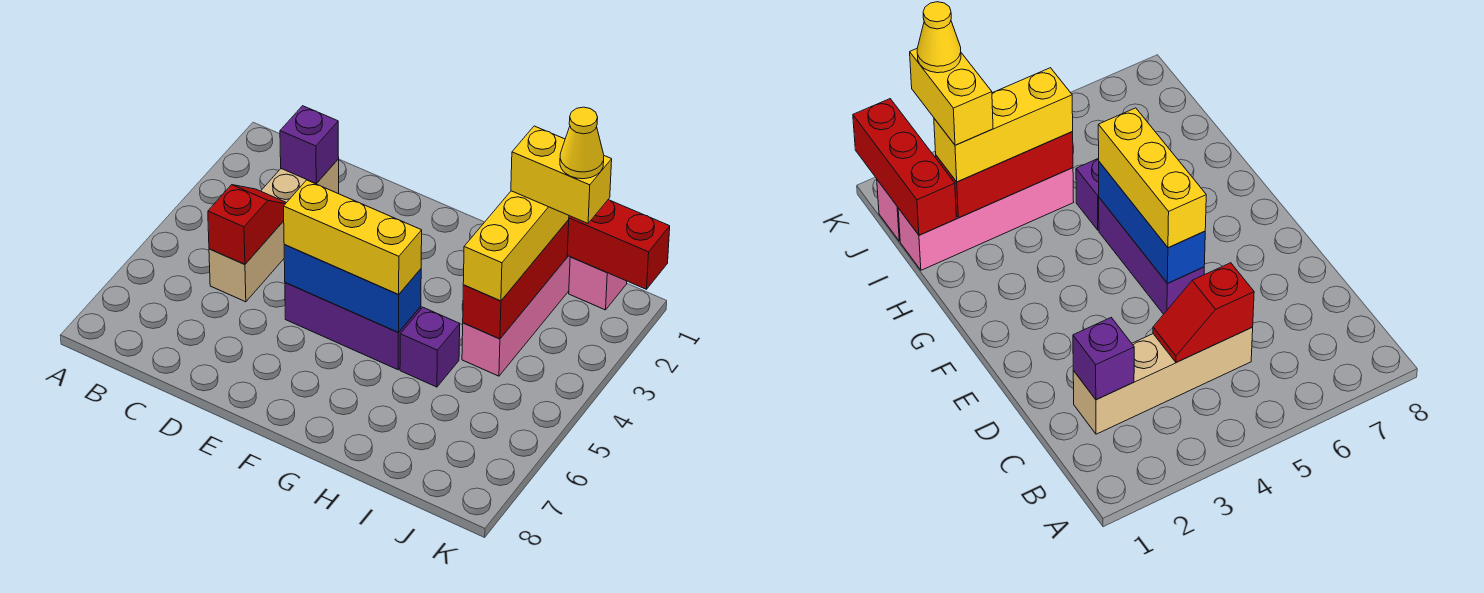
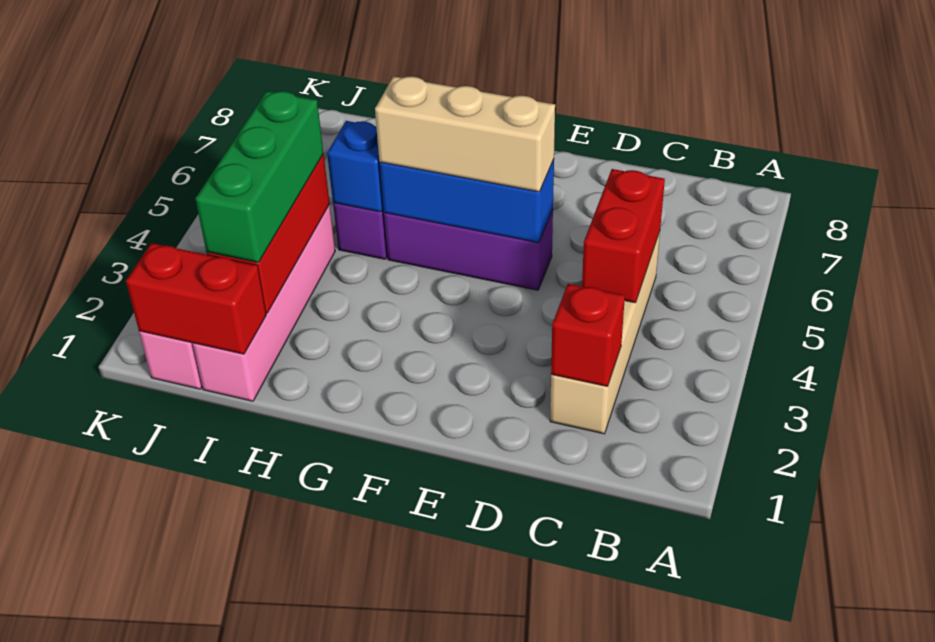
purple 1x1 brick [280,106,339,184] -> red 1x1 brick [551,284,625,386]
red 1x2 slope [208,185,286,264] -> red 1x2 brick [582,169,665,303]
yellow 1x3 brick [284,180,422,294] -> tan 1x3 brick [375,76,555,192]
none -> blue 1x1 brick [327,121,383,212]
red 1x3 brick [567,199,670,289] -> red 1x2 brick [126,243,266,354]
yellow 1x3 brick [463,191,569,301] -> green 1x3 brick [195,91,323,263]
yellow 1x2 brick [511,126,612,223] -> none
yellow 1x1 cone [560,107,604,179] -> none

